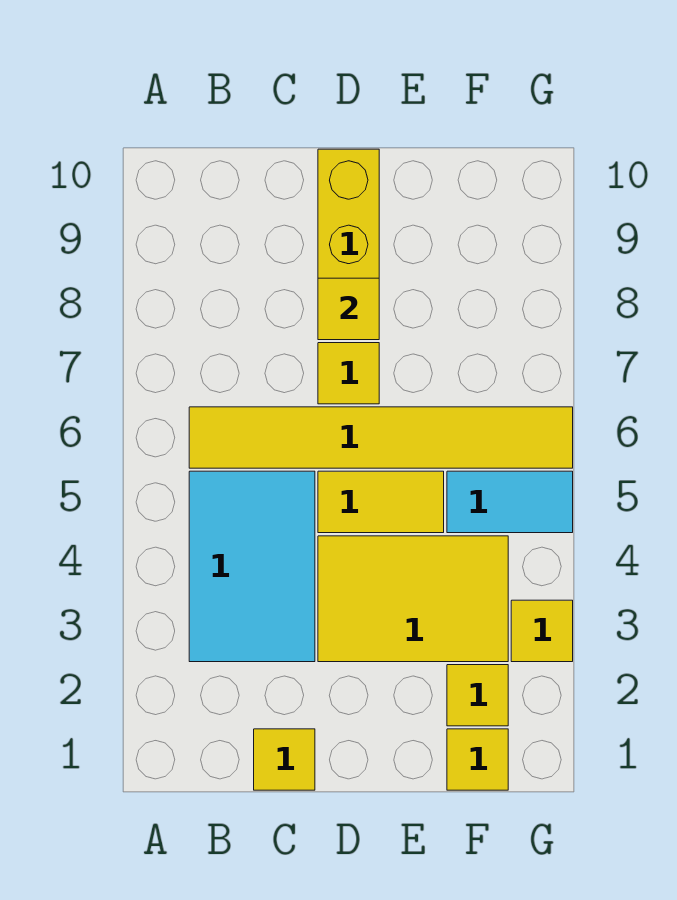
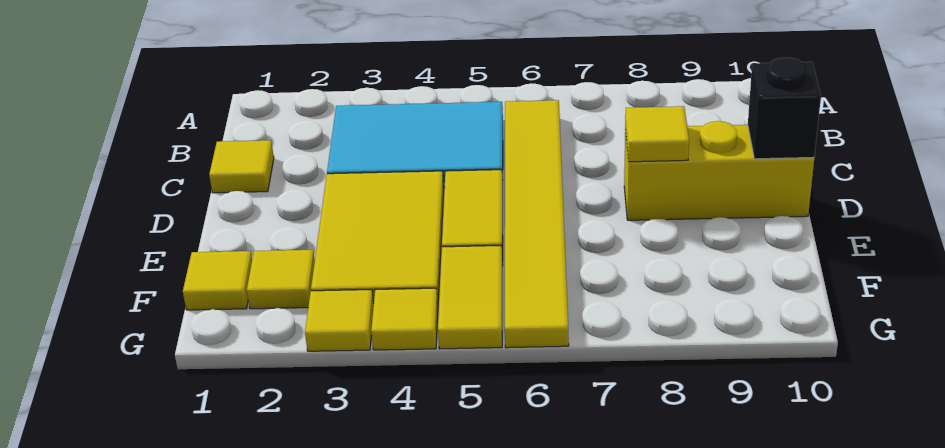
yellow 1x1 tile [318,343,379,404] -> yellow 1x1 tile moved to [371,288,438,350]
none -> black 1x1 brick [748,57,821,159]
cyan 1x2 tile [447,471,573,533] -> yellow 1x2 tile [438,246,503,349]

